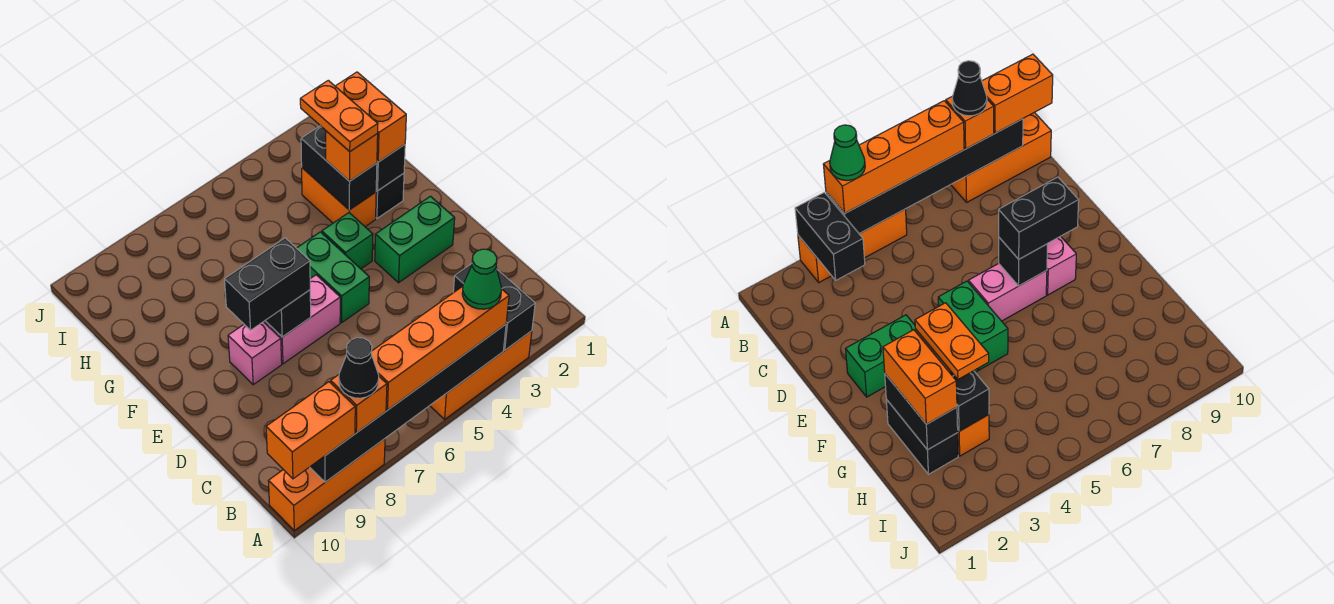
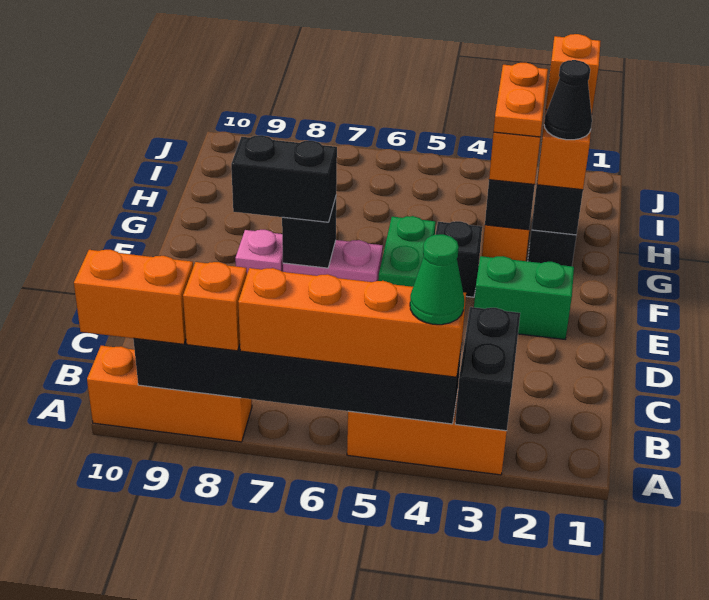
black 1x1 cone [339,338,379,398] -> black 1x1 cone moved to [544,60,592,140]
green 1x1 brick [322,213,373,269] -> black 1x1 brick [436,221,482,297]
none -> orange 1x1 brick [546,34,601,114]

